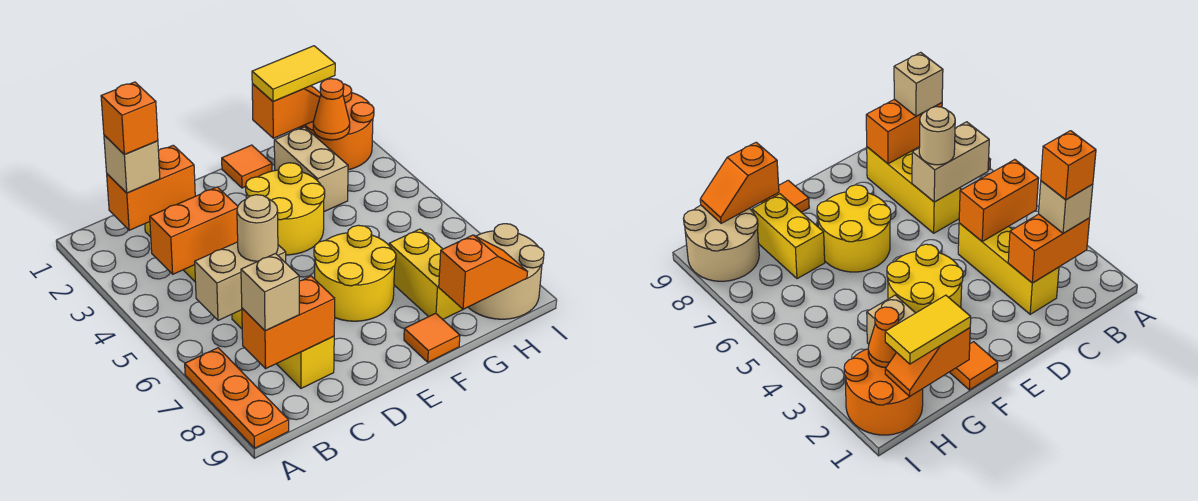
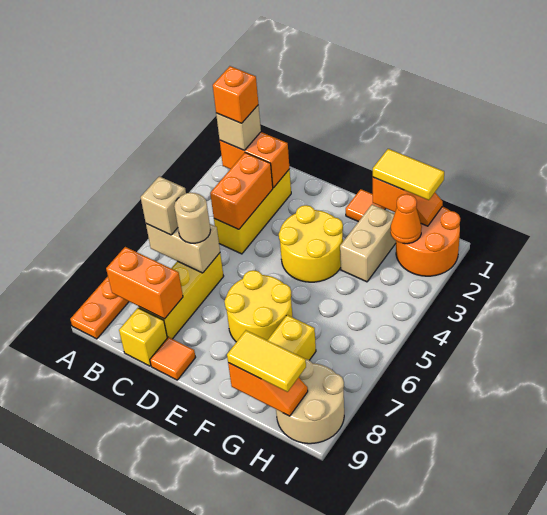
orange 1x2 brick [150,187,238,274] -> orange 1x2 brick turned to [210,153,273,229]
tan 1x1 brick [241,254,299,331] -> tan 1x1 brick moved to [141,176,186,235]
none -> yellow 1x1 brick [119,308,167,366]
orange 1x1 tile [404,313,460,362] -> orange 1x1 tile moved to [150,337,196,380]
none -> yellow 1x2 tile [227,330,306,392]

